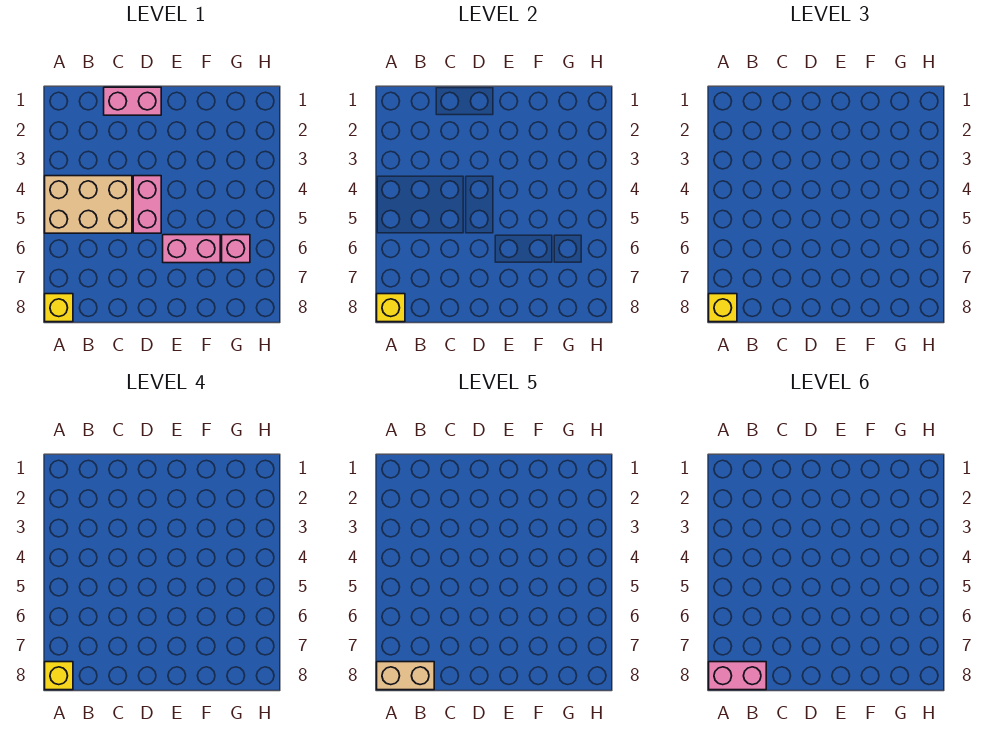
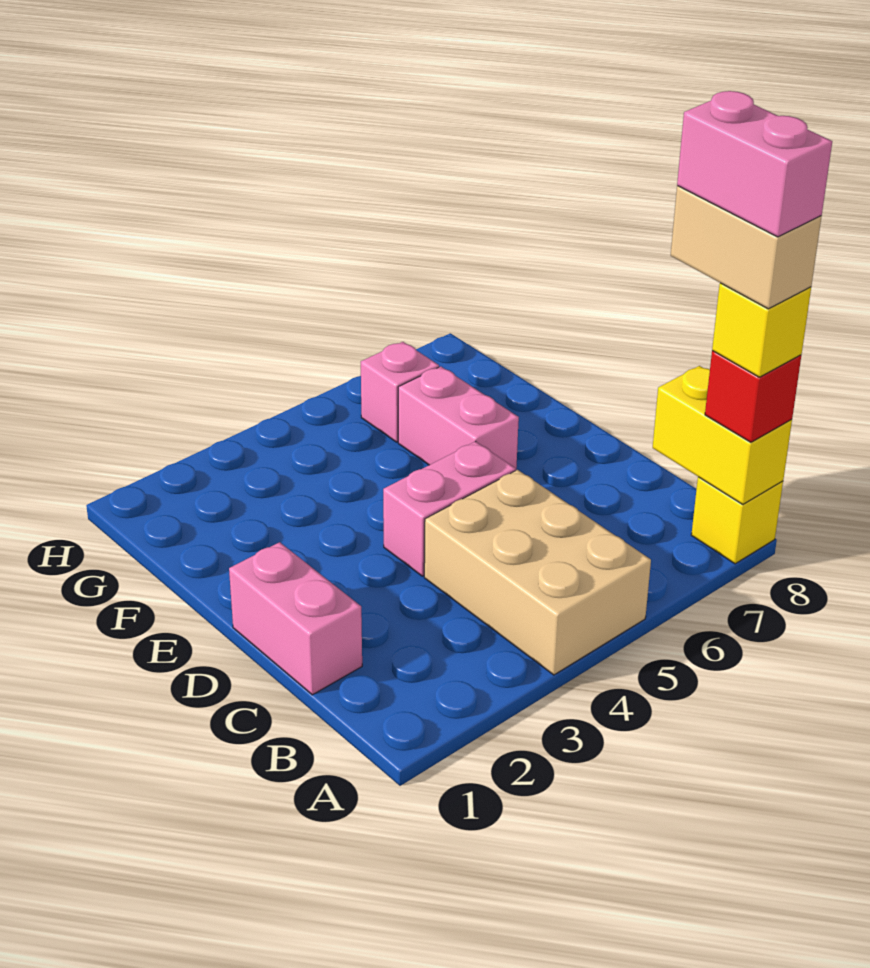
yellow 1x1 brick [377,294,405,322] -> yellow 1x2 brick [653,366,792,505]
yellow 1x1 brick [709,294,737,322] -> red 1x1 brick [705,351,801,442]

